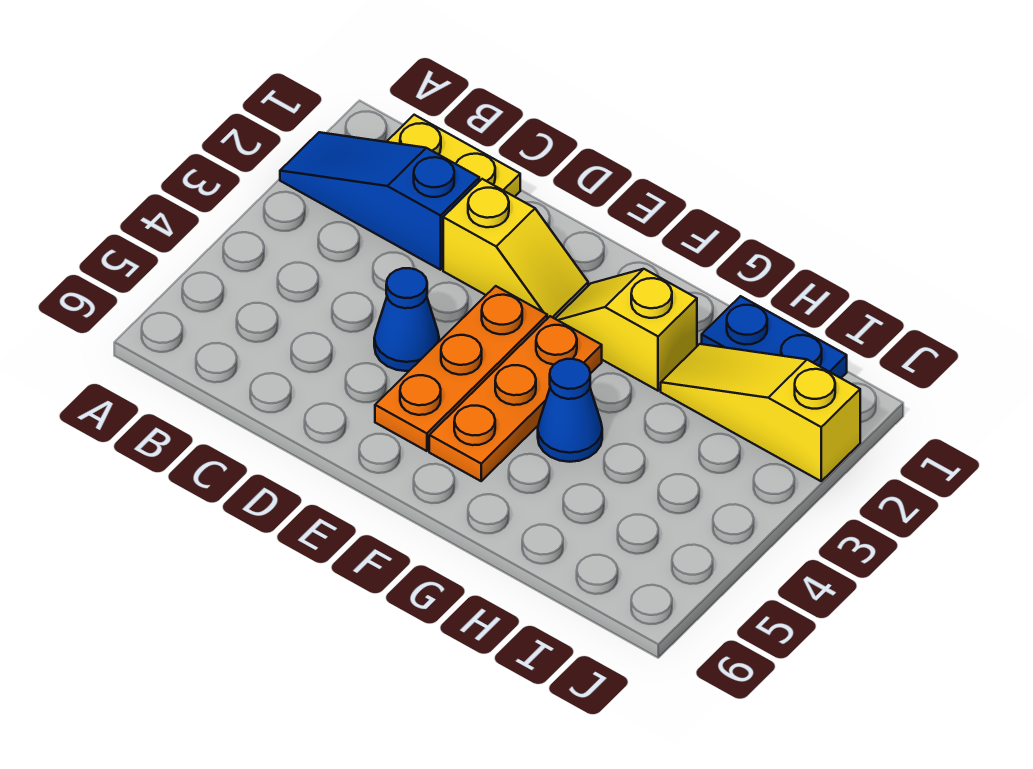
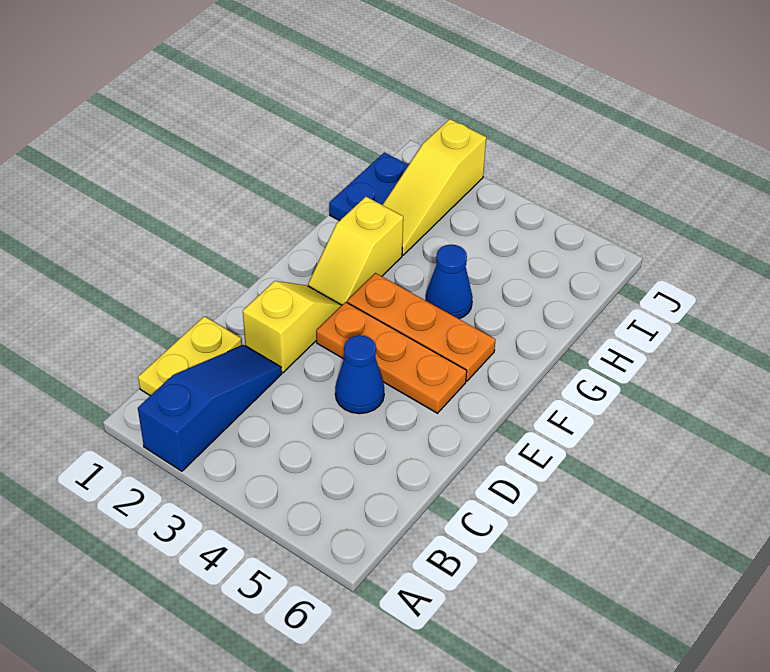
blue 1x3 slope [280,132,479,270] -> blue 1x3 slope turned to [138,345,282,471]

